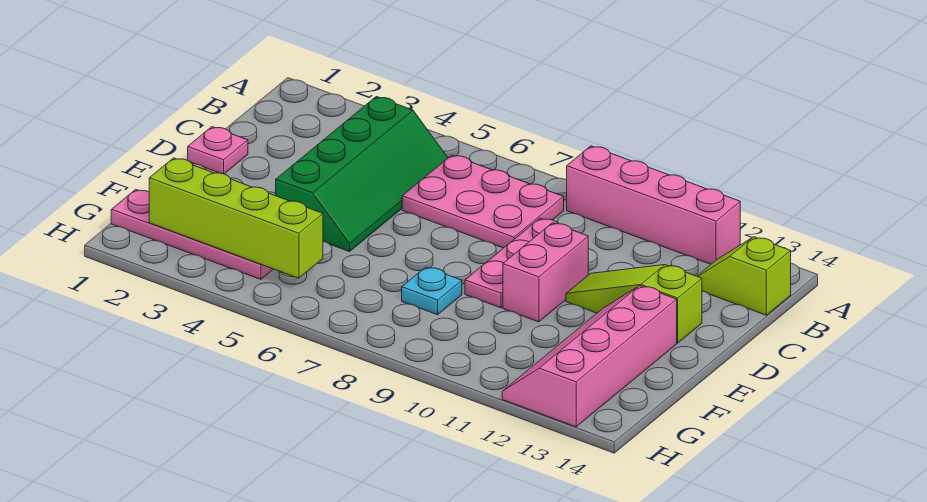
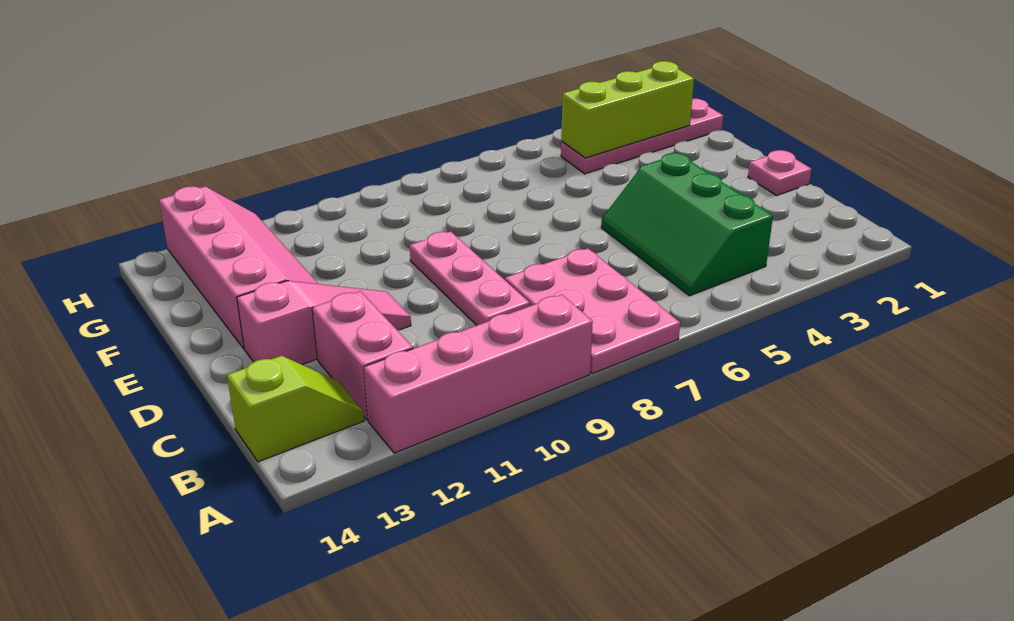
green 2x4 slope [276,97,448,252] -> green 2x3 slope [601,153,773,296]
pink 2x3 plate [402,155,564,248] -> pink 2x3 plate turned to [505,249,680,374]
pink 1x2 brick [503,223,588,322] -> pink 1x2 brick moved to [312,291,413,420]
lime 1x3 slope [566,265,702,343] -> pink 1x3 slope [237,281,411,365]
cyan 1x1 plate [402,267,462,315] -> none
lime 1x4 brick [149,158,323,278] -> lime 1x3 brick [561,61,694,158]

